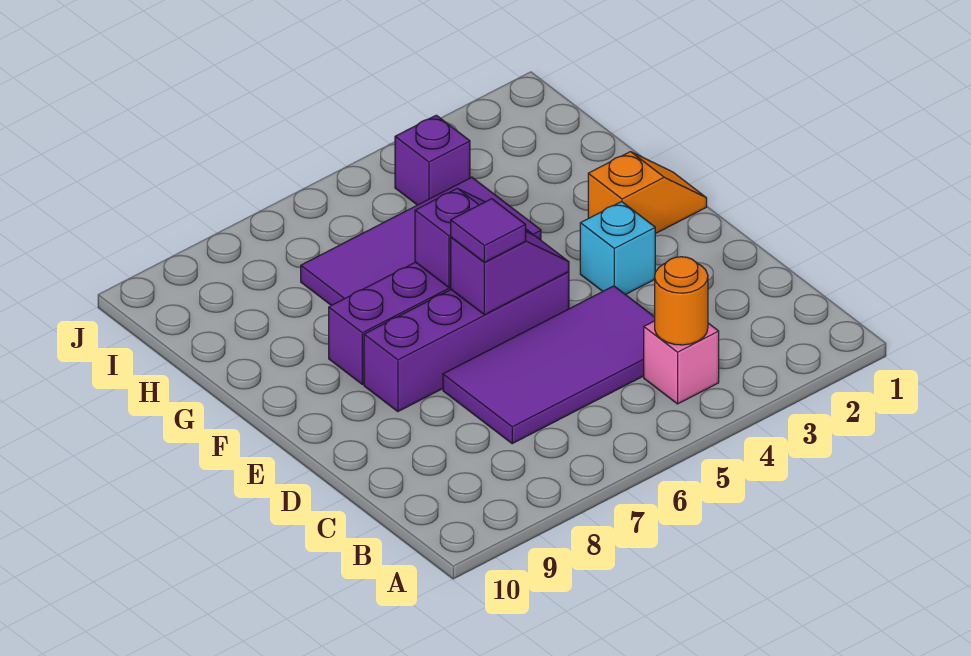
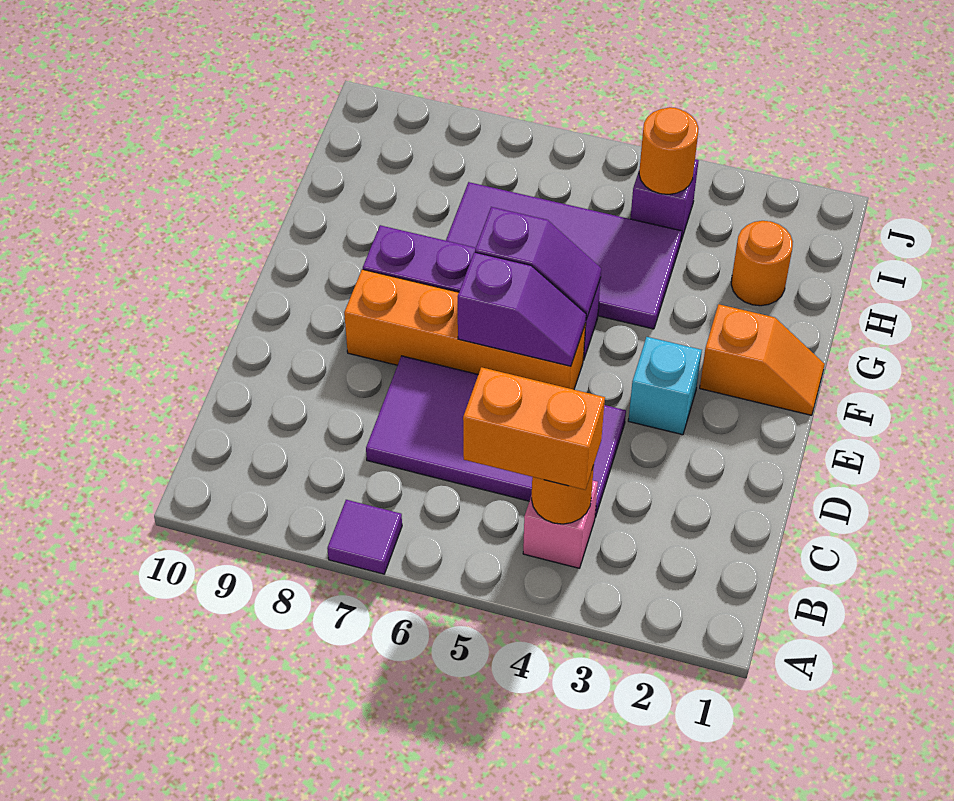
none -> orange 1x2 brick [463,367,605,490]
purple 1x4 brick [364,272,569,412] -> orange 1x4 brick [344,269,586,390]
purple 1x1 tile [451,199,526,262] -> purple 1x1 tile moved to [327,500,402,574]
none -> orange 1x1 round brick [731,221,793,306]
none -> orange 1x1 round brick [639,107,699,194]

